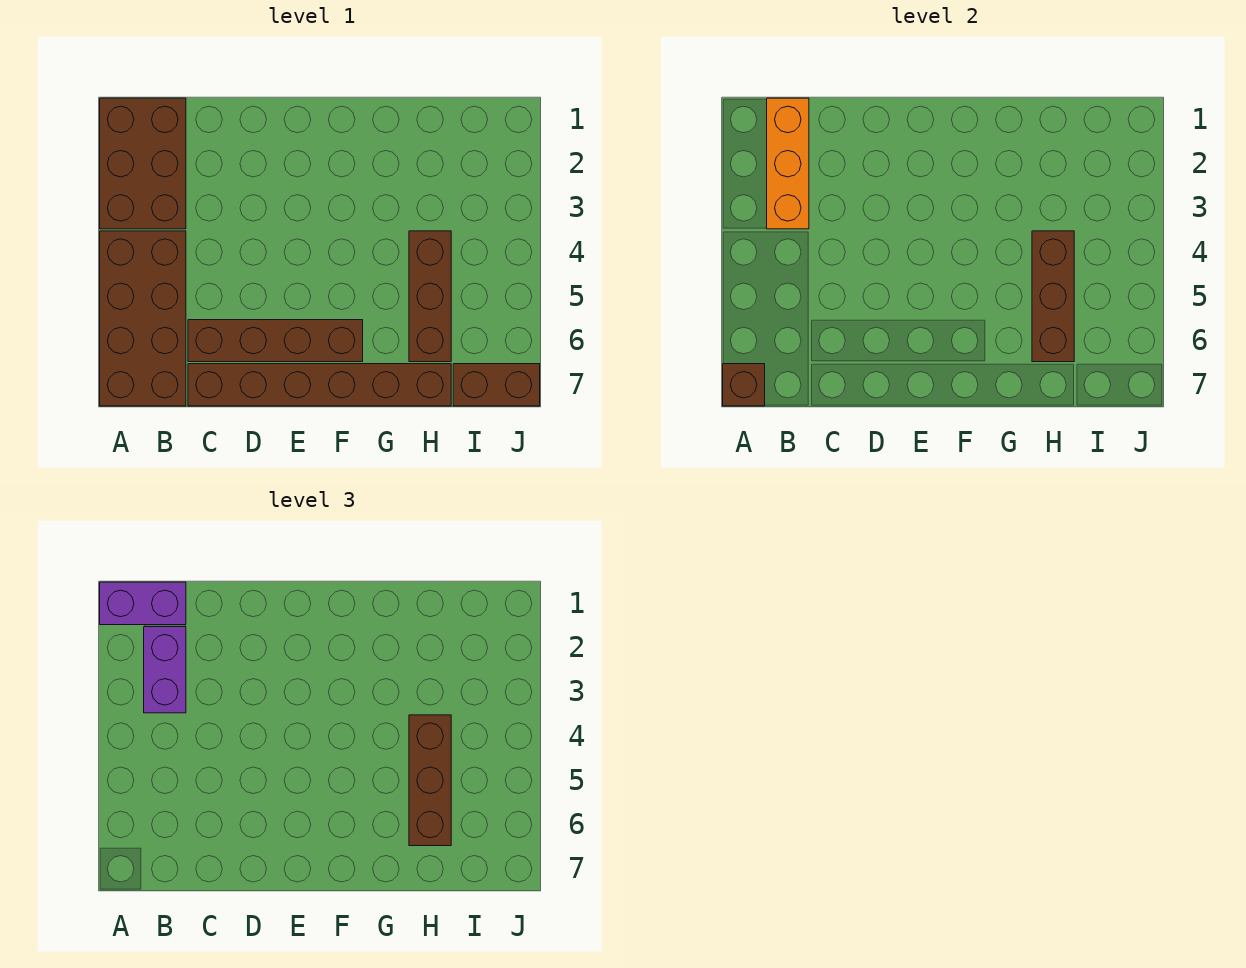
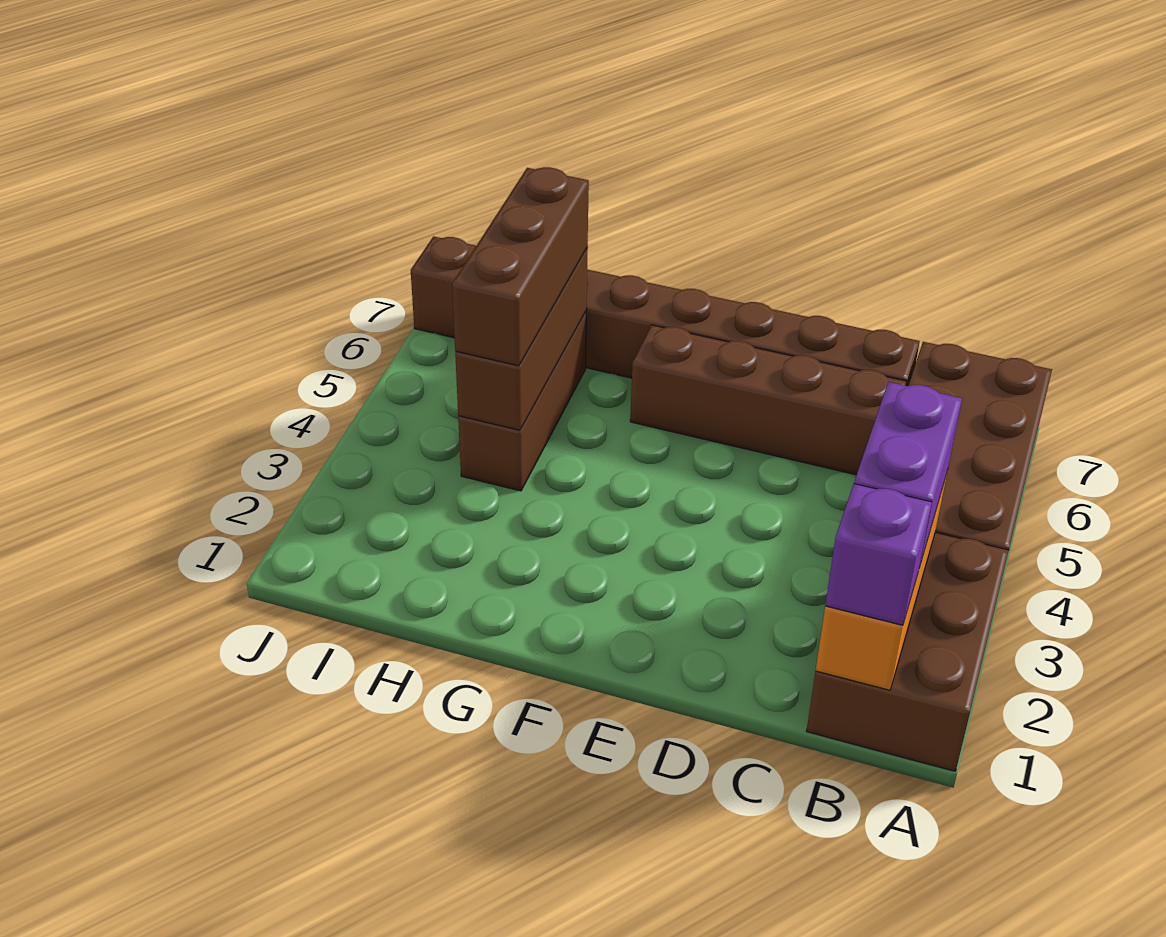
purple 1x2 brick [100,582,186,625] -> purple 1x1 brick [825,484,932,625]
brown 1x1 brick [723,364,765,406] -> none

